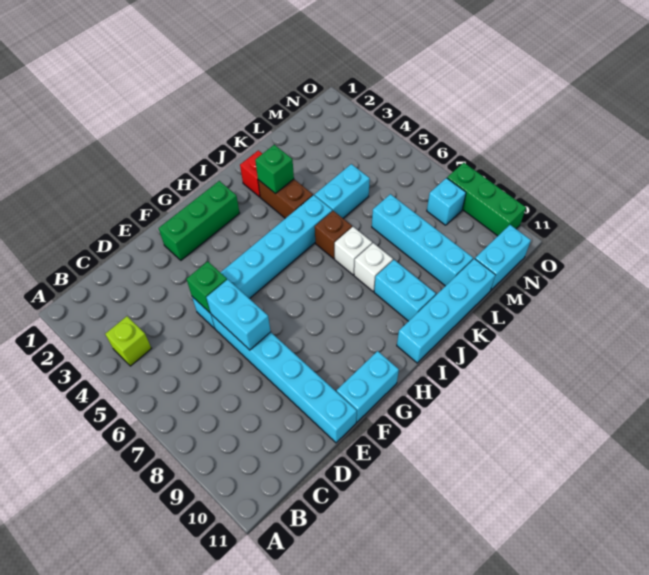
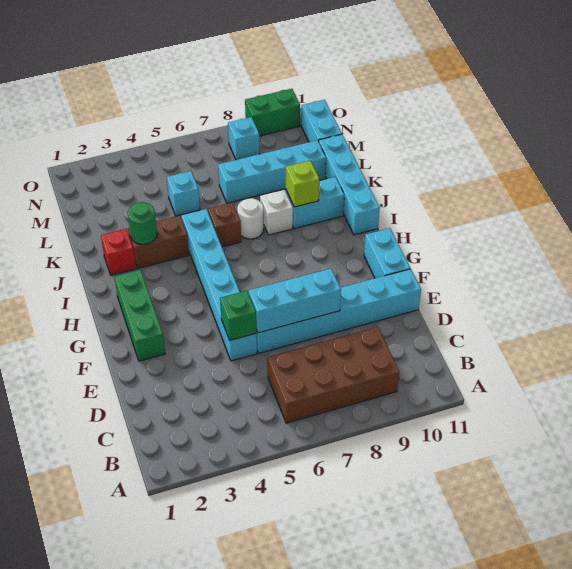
lime 1x1 brick [105,316,152,366] -> lime 1x1 brick moved to [286,161,320,207]
none -> brown 2x4 brick [268,327,399,423]
cyan 1x2 brick [206,279,271,350] -> cyan 1x3 brick [249,269,341,333]
green 1x1 brick [255,145,294,194] -> green 1x1 round brick [128,202,157,245]
white 1x1 brick [335,227,372,275] -> white 1x1 round brick [237,198,264,239]
cyan 1x2 brick [315,164,370,218] -> cyan 1x1 brick [167,171,200,216]
green 1x3 brick [447,163,526,236] -> green 1x2 brick [245,89,300,136]

